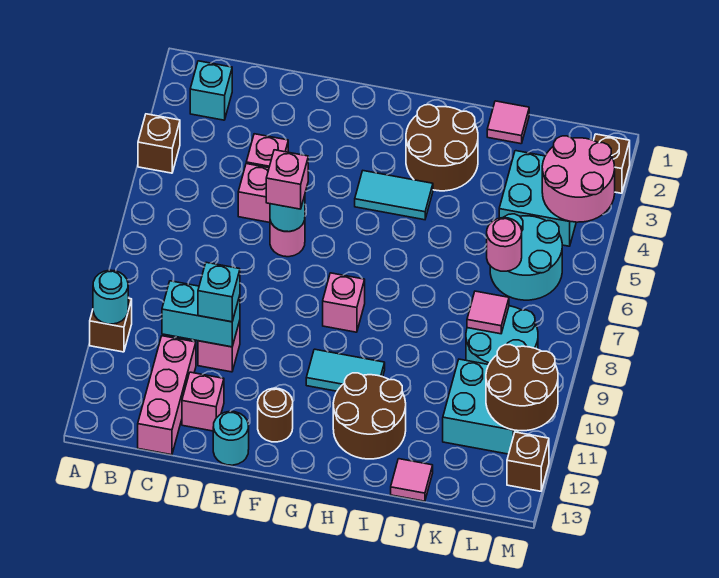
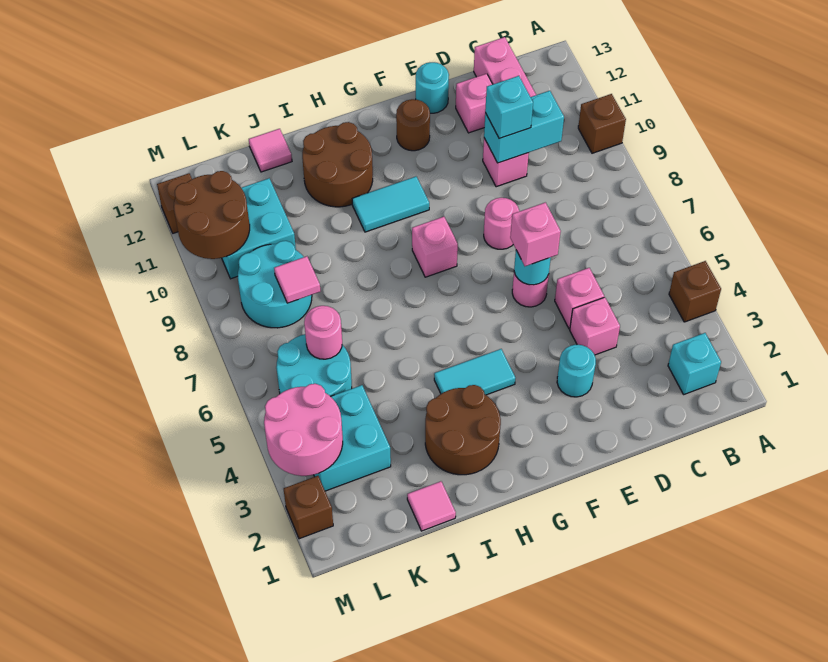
cyan 1x1 round brick [93,270,128,324] -> cyan 1x1 round brick moved to [557,345,596,397]
none -> pink 1x1 round brick [484,198,519,249]

